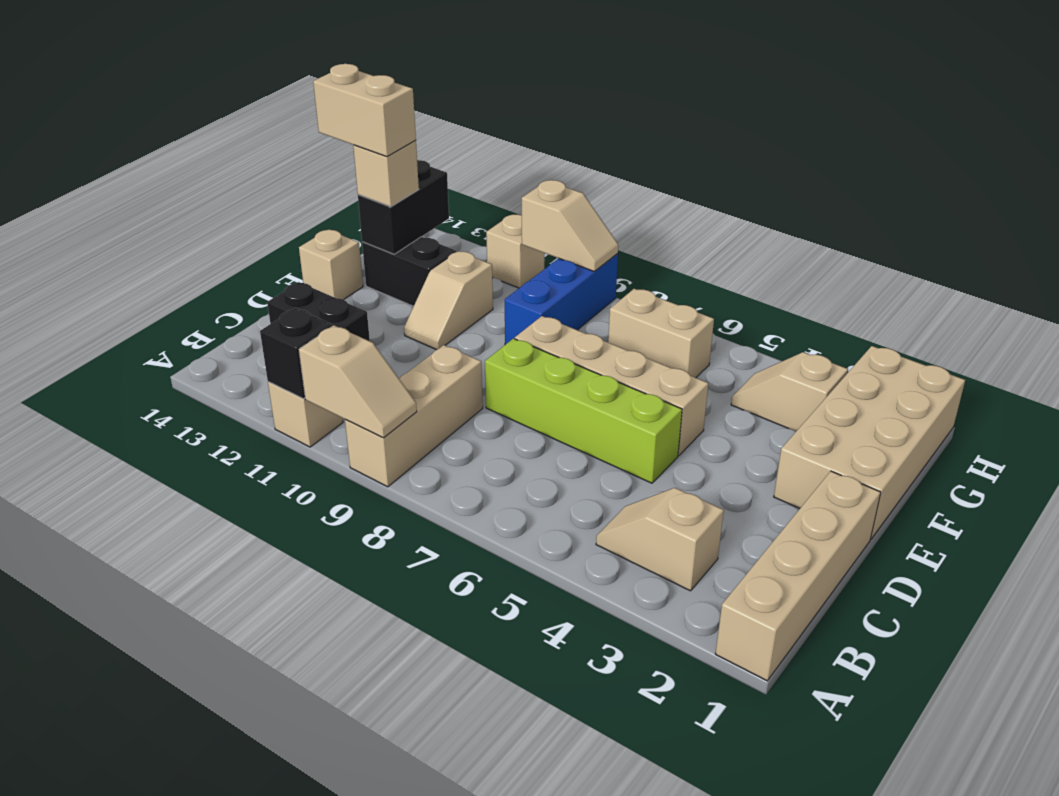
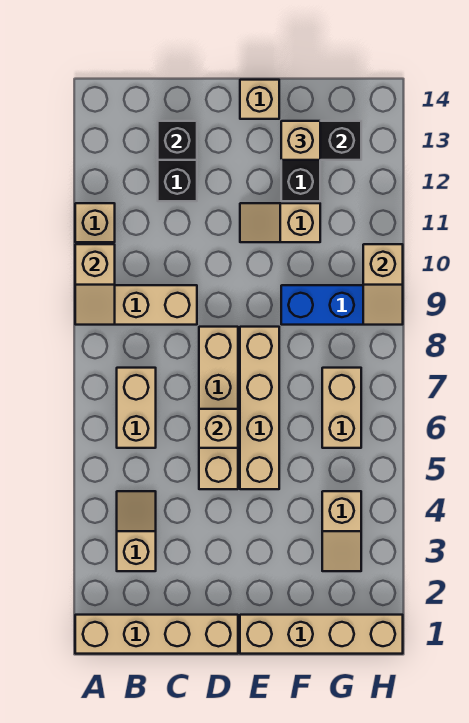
black 1x1 brick [260,308,332,399] -> black 1x1 brick moved to [158,121,197,160]
lime 1x4 brick [485,339,682,483] -> tan 1x4 brick [199,327,238,489]
tan 2x4 brick [774,346,965,539] -> tan 1x4 brick [240,615,403,654]
tan 1x2 brick [313,64,416,157] -> tan 1x2 brick moved to [117,368,156,448]
tan 1x2 slope [731,352,848,431] -> tan 1x2 slope turned to [322,491,361,571]
tan 1x1 brick [486,215,544,288] -> tan 1x1 brick moved to [199,409,238,448]

